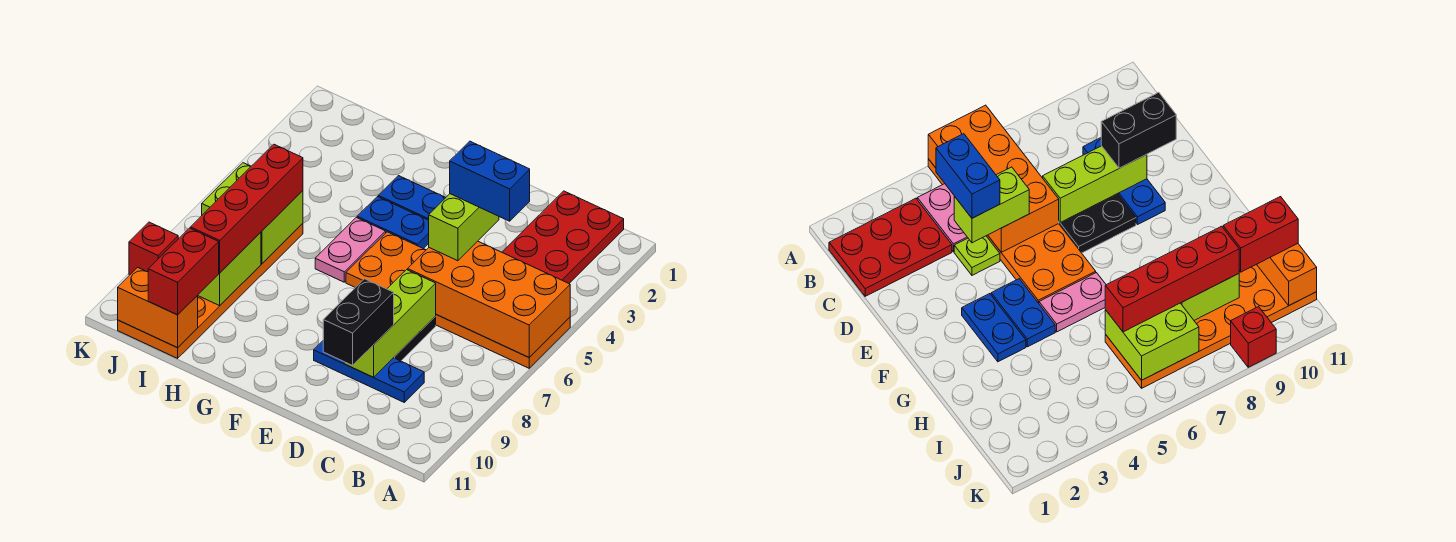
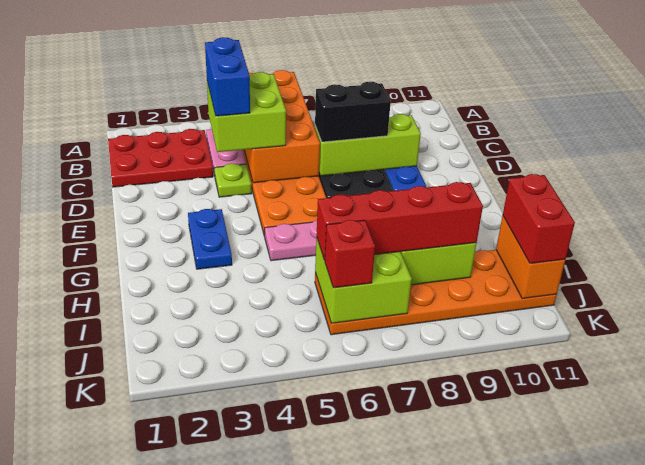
lime 1x2 brick [429,194,499,261] -> lime 2x2 brick [207,72,286,152]
black 1x2 brick [323,279,394,365] -> black 1x2 brick moved to [315,82,391,142]
blue 1x2 plate [357,197,429,249] -> none
red 1x2 brick [148,228,219,315] -> red 1x2 brick turned to [503,174,575,264]
red 1x1 brick [129,222,178,275] -> red 1x1 brick moved to [325,220,375,288]

